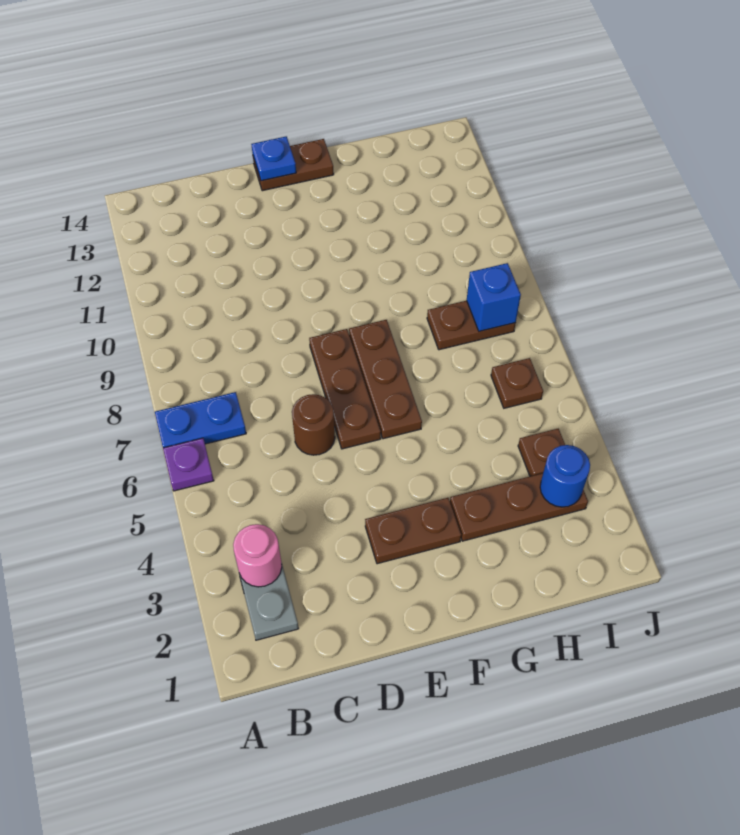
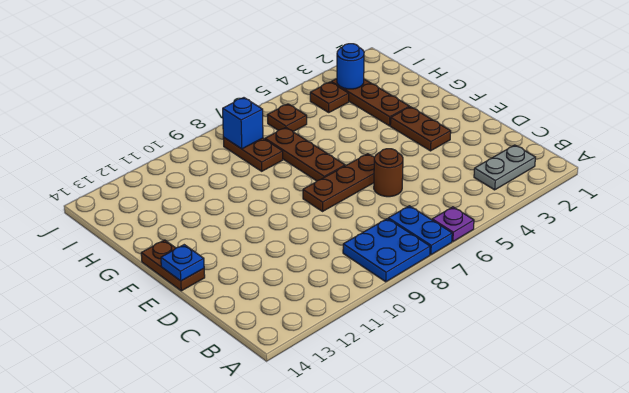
none -> blue 2x2 plate [343,219,430,282]
pink 1x1 round brick [233,524,282,587] -> none
brown 1x3 plate [349,320,422,439] -> brown 1x3 plate turned to [265,128,345,181]

